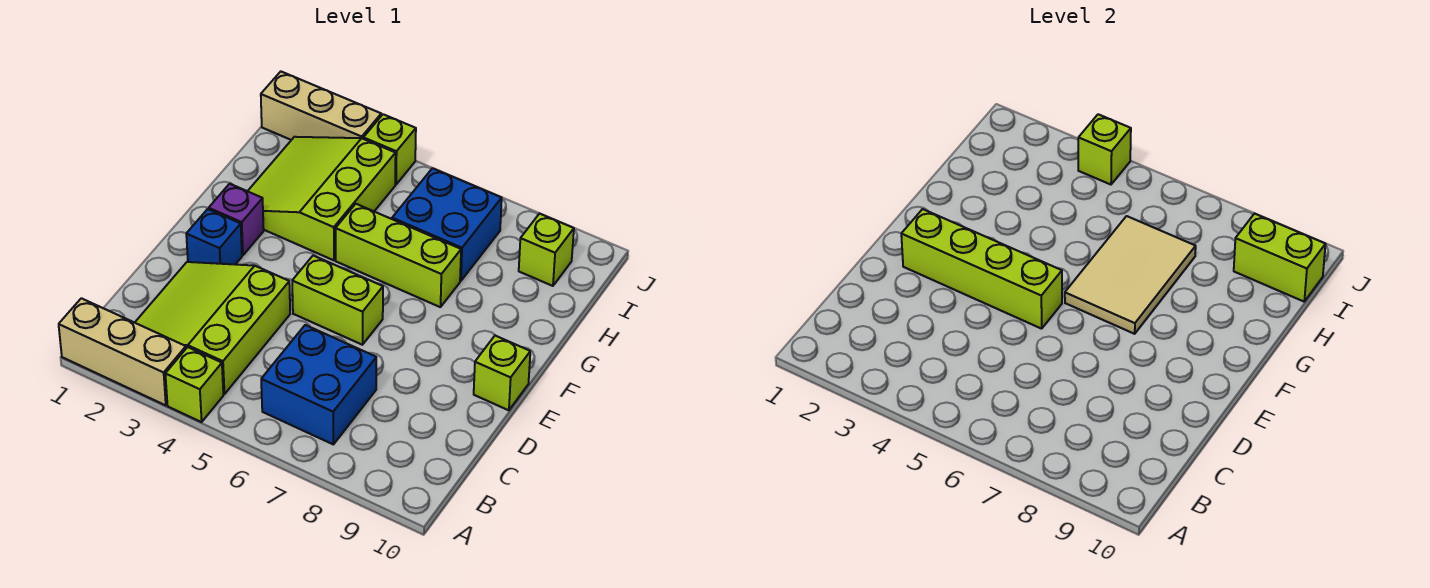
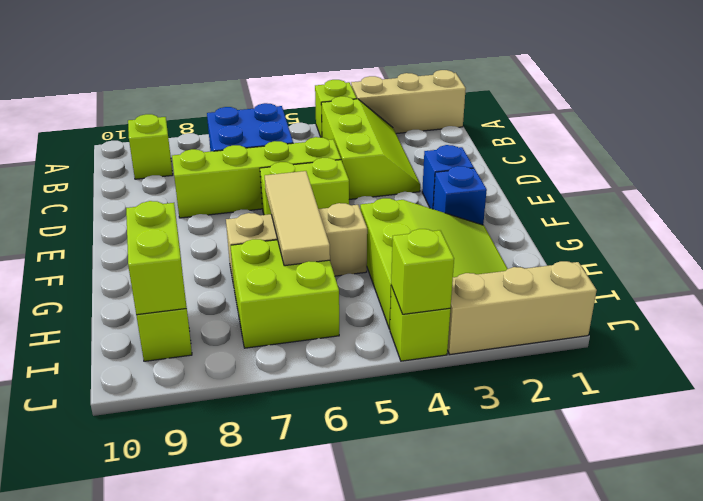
lime 3x3 slope [135,262,290,394] -> lime 2x3 slope [321,96,420,199]
lime 1x4 brick [901,209,1062,329] -> lime 1x4 brick moved to [172,137,341,218]
lime 1x1 brick [474,336,530,410] -> lime 1x1 brick moved to [128,114,173,179]
purple 1x1 brick [209,184,264,255] -> blue 1x1 brick [433,166,487,225]
tan 2x3 tile [1065,216,1196,334] -> tan 1x3 tile [265,171,330,266]
lime 1x3 brick [336,204,461,307] -> tan 1x3 brick [226,203,367,285]
blue 2x2 brick [392,168,502,281] -> lime 2x2 brick [230,239,339,348]
lime 1x2 brick [1234,213,1326,301] -> lime 1x2 brick turned to [126,201,186,315]

